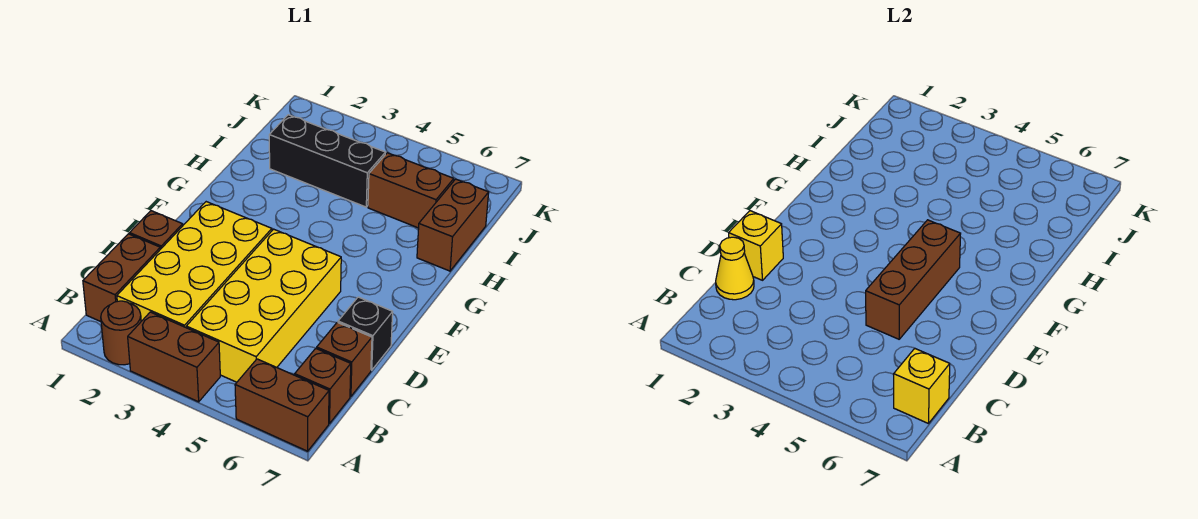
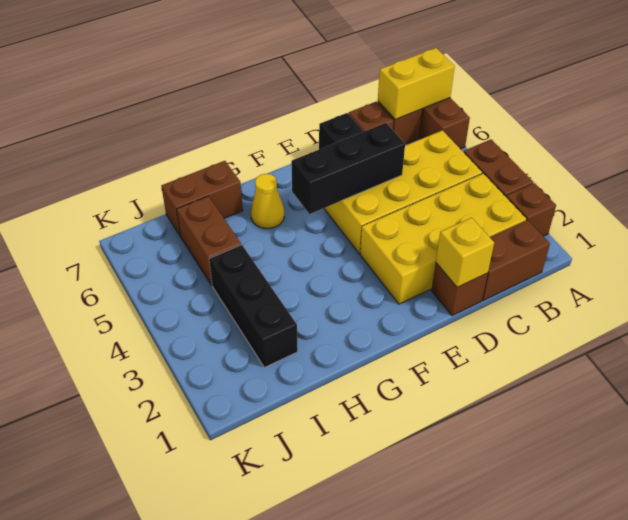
brown 1x1 round brick [101,301,141,365] -> brown 1x1 brick [506,183,556,236]
yellow 1x1 brick [894,348,950,424] -> yellow 1x2 brick [378,48,455,120]
yellow 1x1 cone [716,237,754,300] -> yellow 1x1 cone moved to [251,174,284,229]
brown 1x3 brick [866,220,961,339] -> black 1x3 brick [291,123,405,214]

